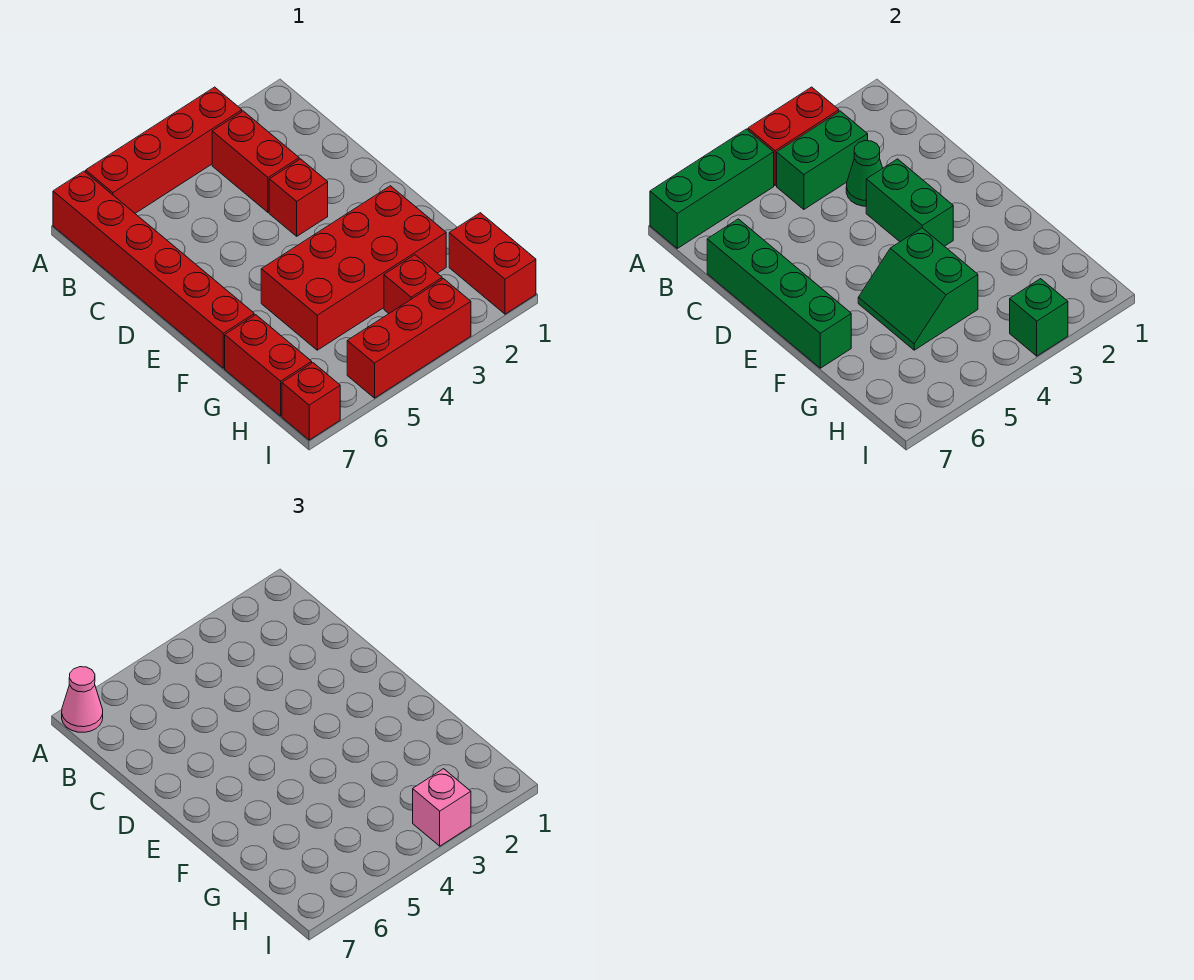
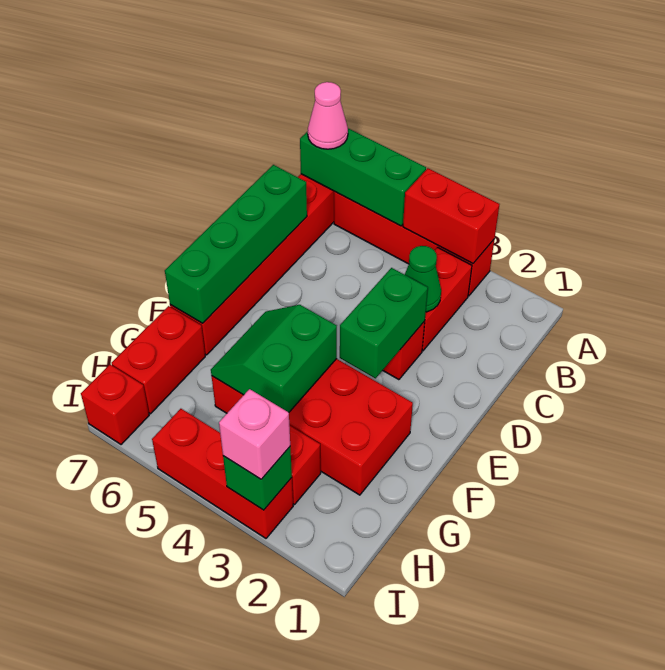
green 1x2 brick [777,111,868,209] -> none
red 1x2 brick [449,213,536,314] -> none

